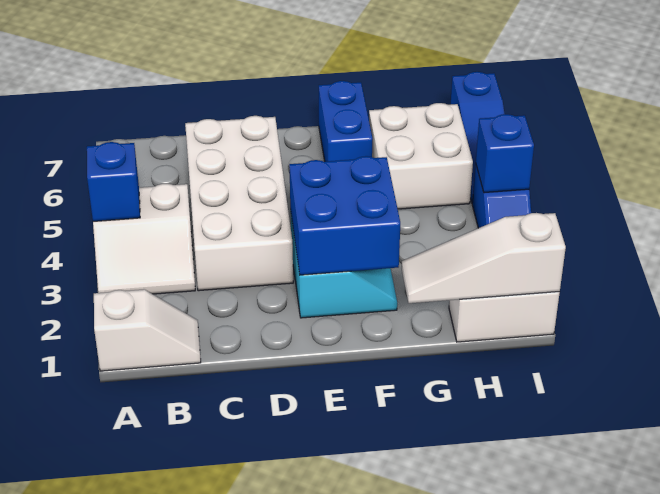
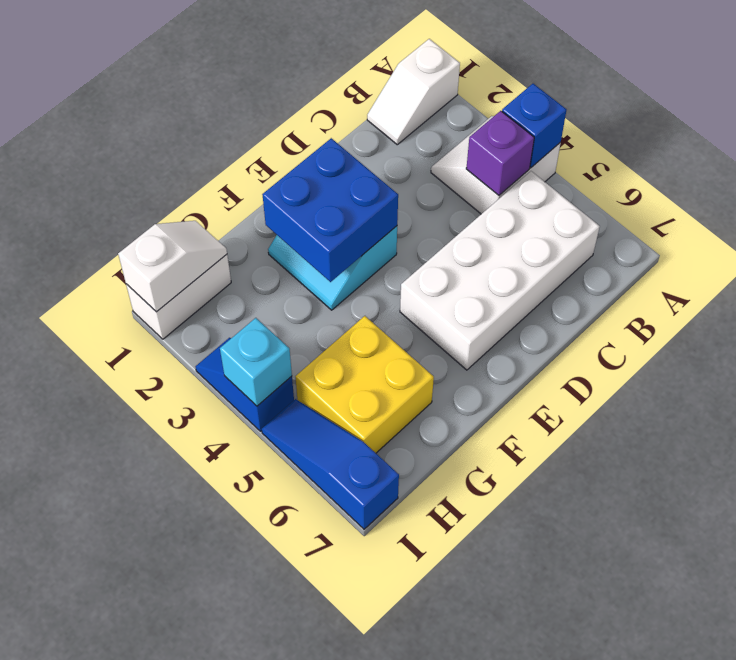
none -> purple 1x1 brick [466,111,534,195]
white 2x4 brick [185,116,293,291] -> white 2x4 brick turned to [400,171,600,370]
blue 1x2 brick [319,81,373,162] -> none
white 1x3 slope [402,213,566,303] -> white 1x2 slope [118,221,227,312]
white 2x2 brick [369,103,473,209] -> yellow 2x2 brick [295,316,434,453]
blue 1x1 brick [476,114,534,193] -> cyan 1x1 brick [220,318,292,406]

